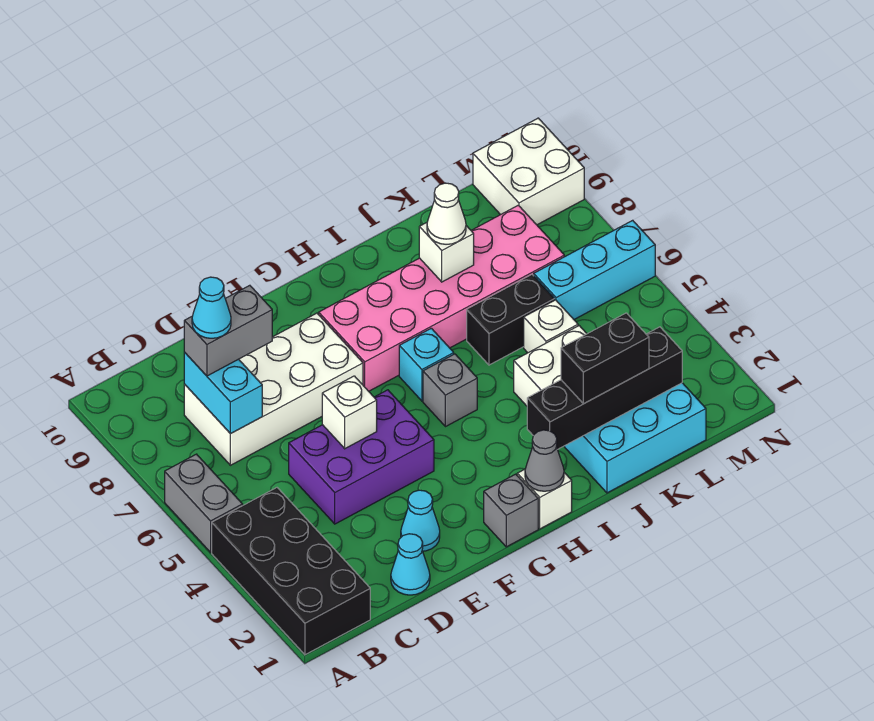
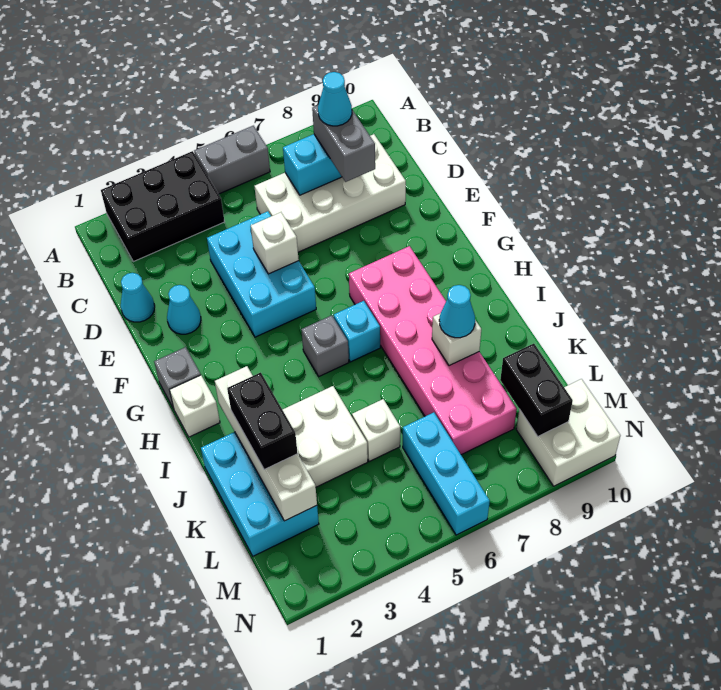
black 2x4 brick [212,488,370,655] -> black 2x3 brick [101,151,225,262]
white 2x4 brick [184,313,363,465] -> white 2x4 brick turned to [254,134,406,252]
purple 2x3 brick [289,390,434,524] -> cyan 2x3 brick [207,211,316,337]
grey 1x1 cone [525,430,564,491] -> none
black 1x4 brick [527,327,682,449] -> white 1x4 brick [215,366,317,521]
black 1x2 brick [467,275,554,365] -> black 1x2 brick moved to [500,344,573,436]
white 1x1 cone [427,183,466,244] -> cyan 1x1 cone [439,285,475,338]

